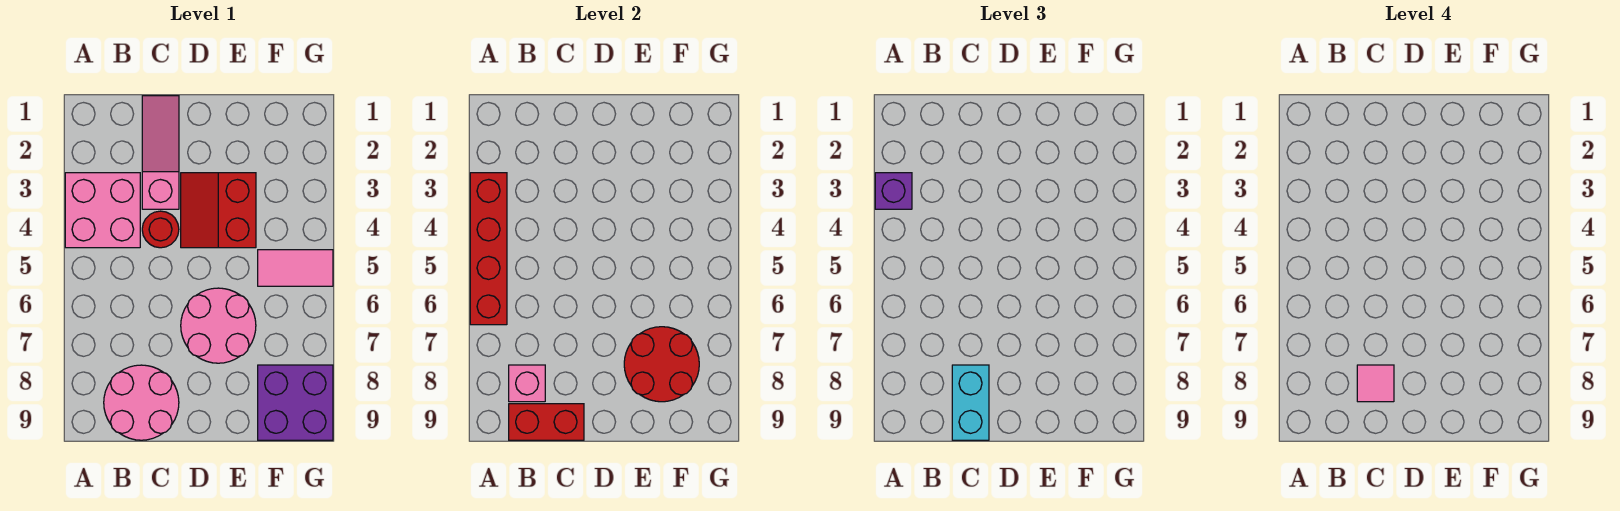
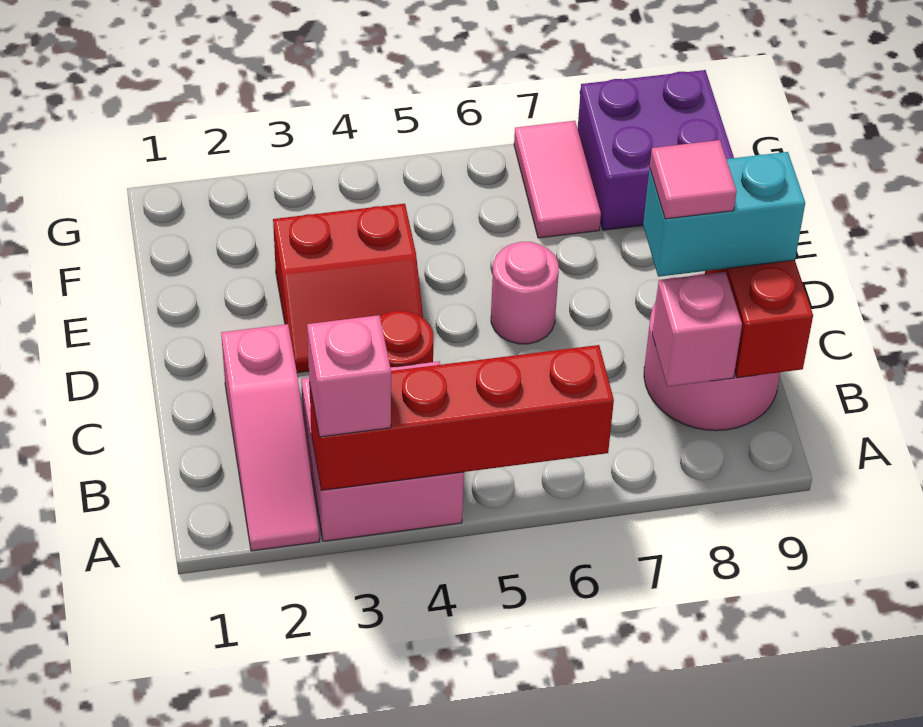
purple 1x1 brick [875,173,912,209] -> pink 1x1 brick [307,315,391,437]
pink 1x3 slope [142,96,179,209] -> pink 1x3 slope turned to [221,324,319,551]
pink 2x2 round brick [181,288,256,363] -> pink 1x1 round brick [491,242,559,344]
red 2x2 round brick [624,327,699,402] -> none
pink 1x2 tile [258,250,333,286] -> pink 1x2 tile moved to [514,121,601,238]

